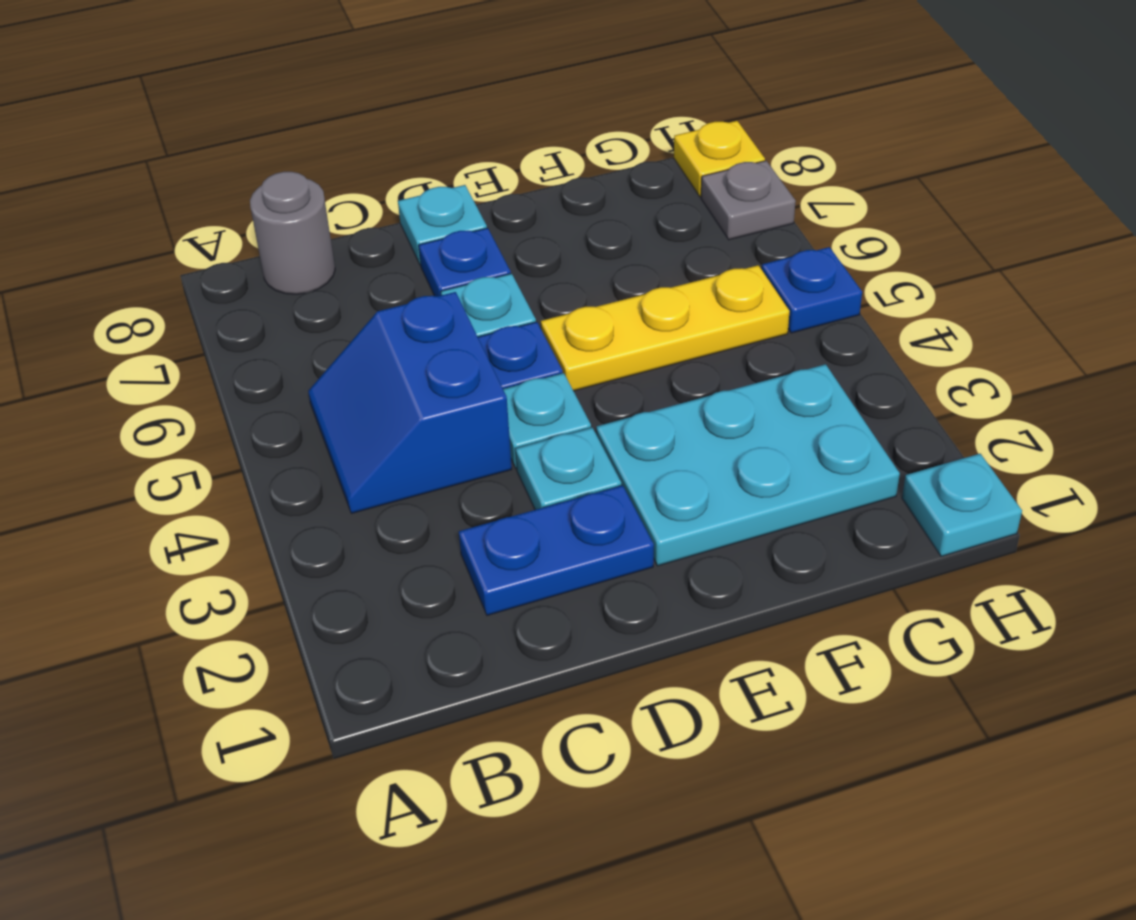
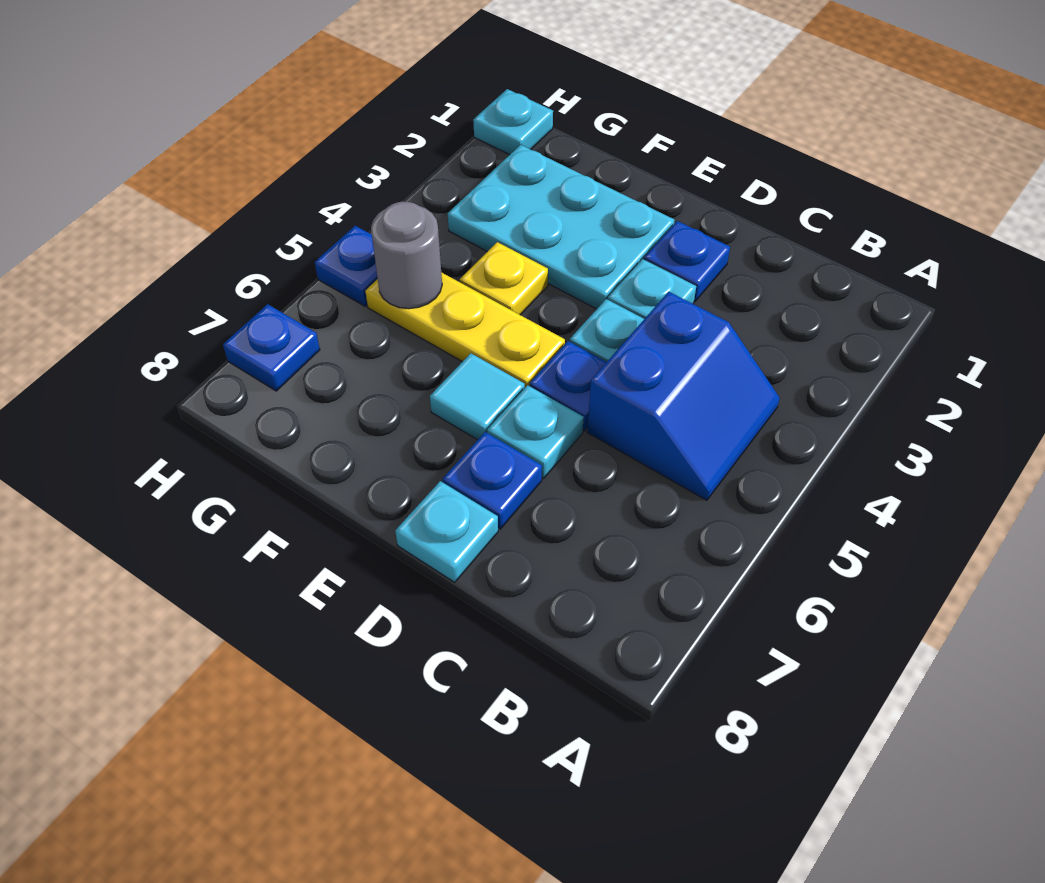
grey 1x1 round brick [250,172,335,294] -> grey 1x1 round brick moved to [371,202,442,309]
blue 1x2 plate [459,485,654,616] -> blue 1x1 plate [644,221,730,301]
none -> cyan 1x1 tile [430,353,525,440]
grey 1x1 plate [701,161,796,240] -> blue 1x1 plate [223,304,320,391]
yellow 1x1 plate [674,121,765,197] -> yellow 1x1 plate moved to [460,242,548,315]

